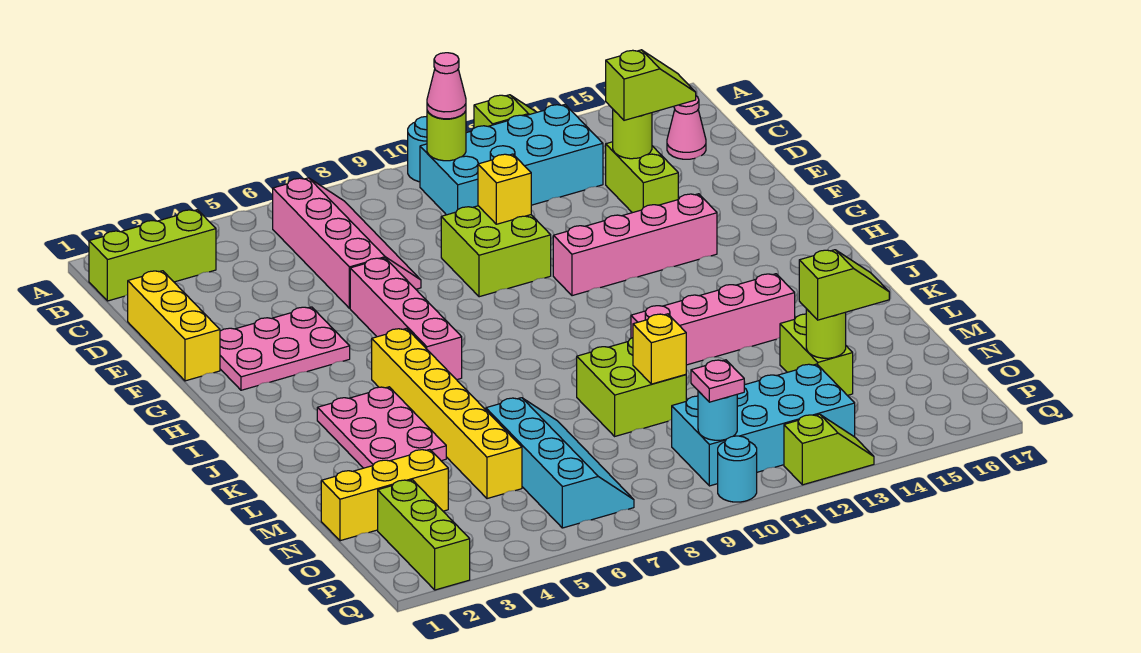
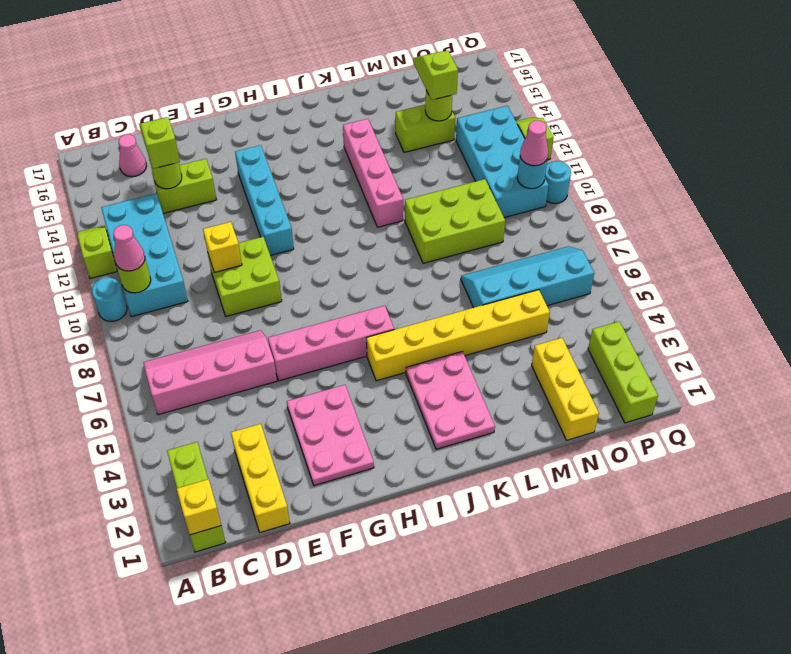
yellow 1x3 brick [128,271,220,381] -> yellow 1x3 brick turned to [231,424,290,532]
pink 1x4 brick [553,194,717,296] -> cyan 1x4 brick [235,145,294,256]
pink 2x3 plate [317,387,446,468] -> pink 2x3 plate turned to [406,351,495,449]
lime 2x2 brick [577,338,686,436] -> lime 2x3 brick [405,179,505,263]
yellow 1x1 brick [633,314,686,384] -> yellow 1x1 brick moved to [177,479,221,535]
lime 1x3 brick [378,480,470,590] -> lime 1x3 brick turned to [588,321,658,423]
pink 1x1 plate [691,360,744,402] -> pink 1x1 cone [520,120,548,166]

